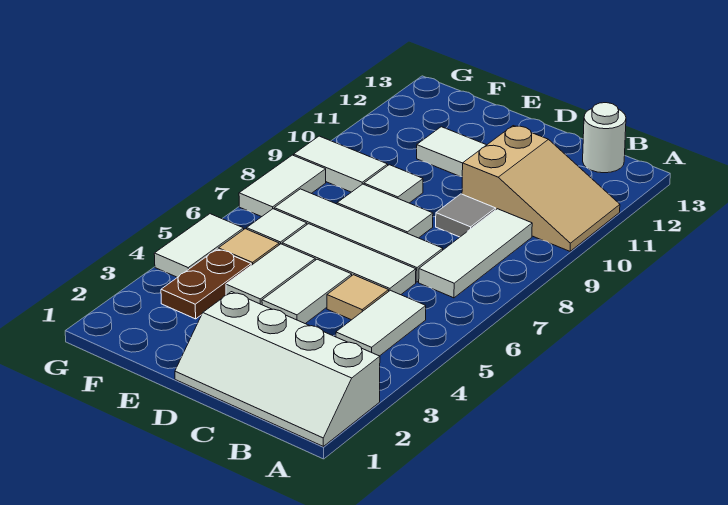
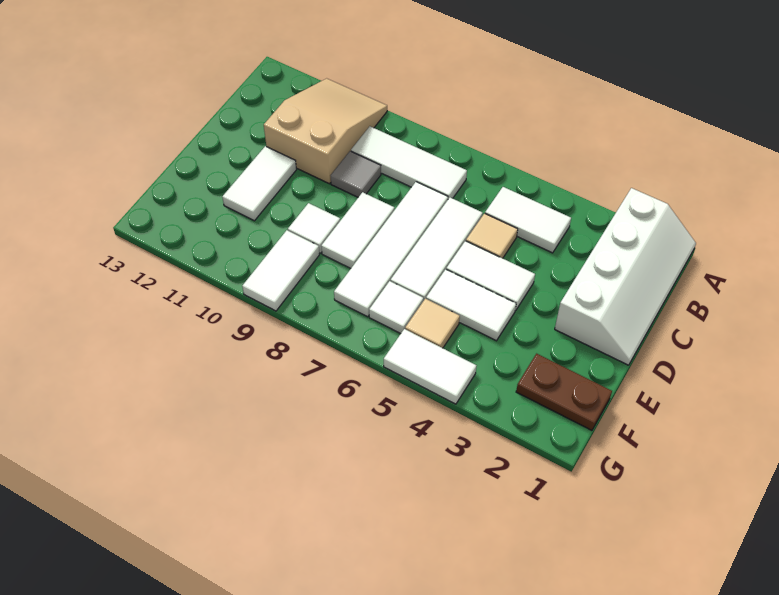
white 1x1 round brick [583,103,626,173] -> none
brown 1x2 plate [161,249,251,319] -> brown 1x2 plate moved to [516,354,612,430]
white 1x2 tile [239,155,326,217] -> none

